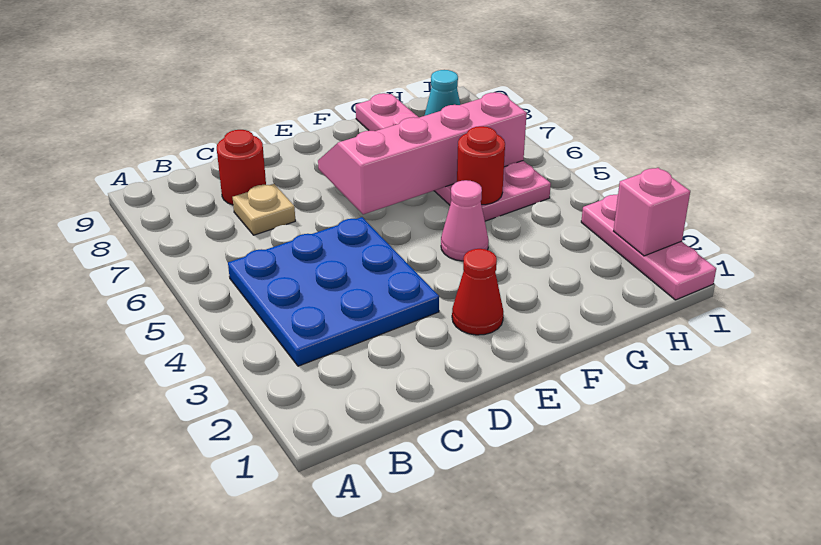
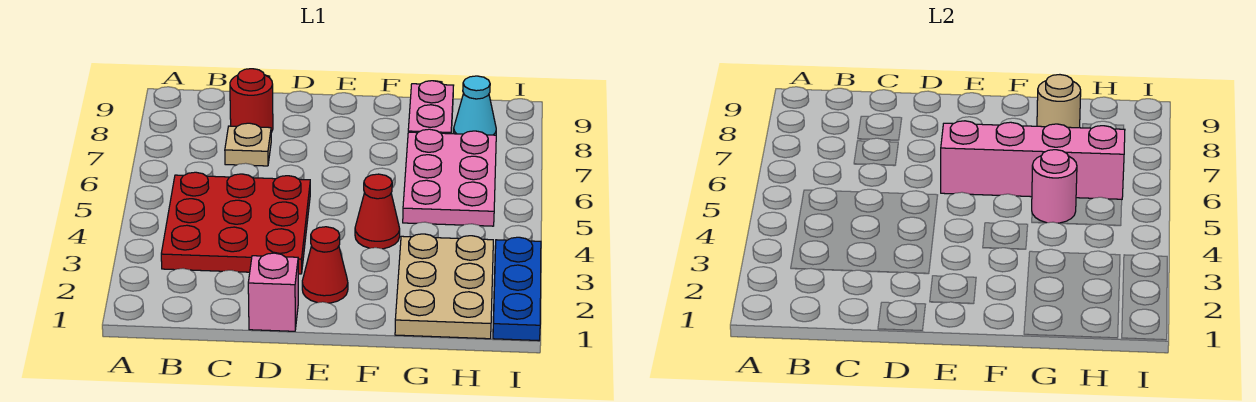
blue 3x3 plate [228,217,439,366] -> red 3x3 plate [161,172,310,274]
pink 1x1 cone [441,180,489,261] -> red 1x1 cone [355,174,400,249]
none -> tan 2x3 plate [395,234,493,339]
red 1x1 round brick [457,126,505,205] -> pink 1x1 round brick [1032,150,1077,223]
none -> tan 1x1 round brick [1037,75,1081,128]
pink 1x3 plate [581,194,716,300] -> blue 1x3 plate [493,237,541,340]
pink 1x1 brick [614,168,690,256] -> pink 1x1 brick moved to [248,253,298,331]

